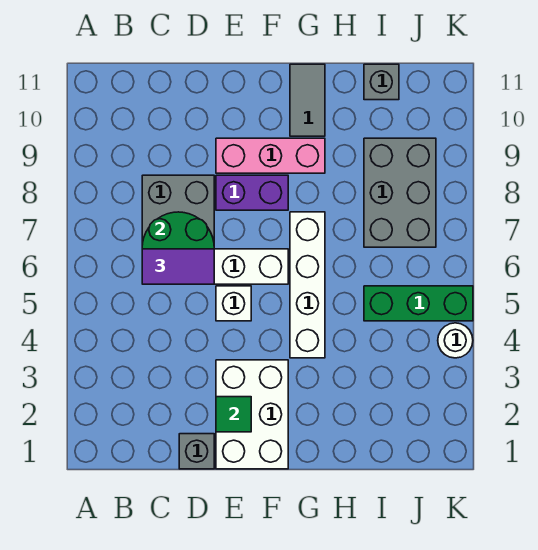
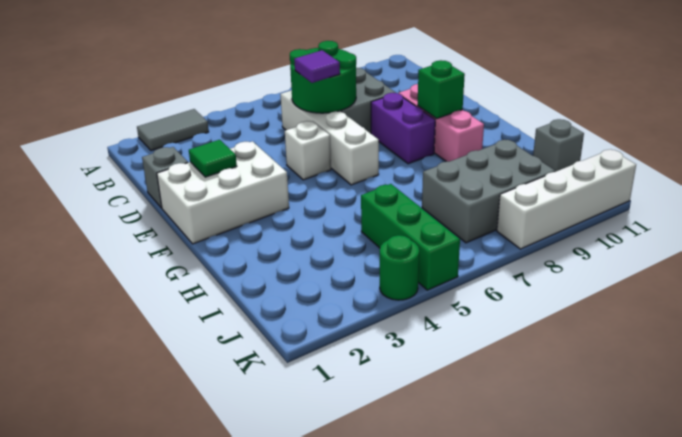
purple 1x2 tile [142,249,214,284] -> purple 1x1 tile [294,50,340,83]
none -> green 1x1 brick [418,60,465,119]
white 1x4 brick [290,212,325,358] -> white 1x4 brick moved to [497,149,636,249]
grey 1x2 tile [290,64,325,136] -> grey 1x2 tile moved to [137,109,209,151]
white 1x1 round brick [438,323,473,358] -> green 1x1 round brick [380,235,419,300]

